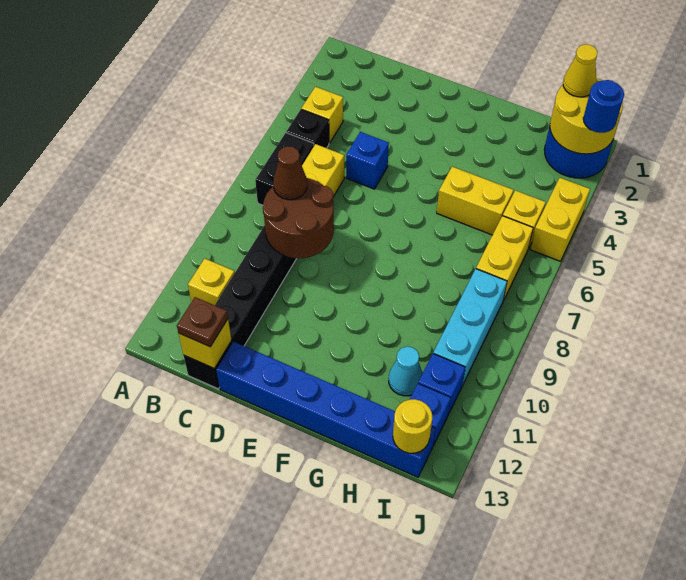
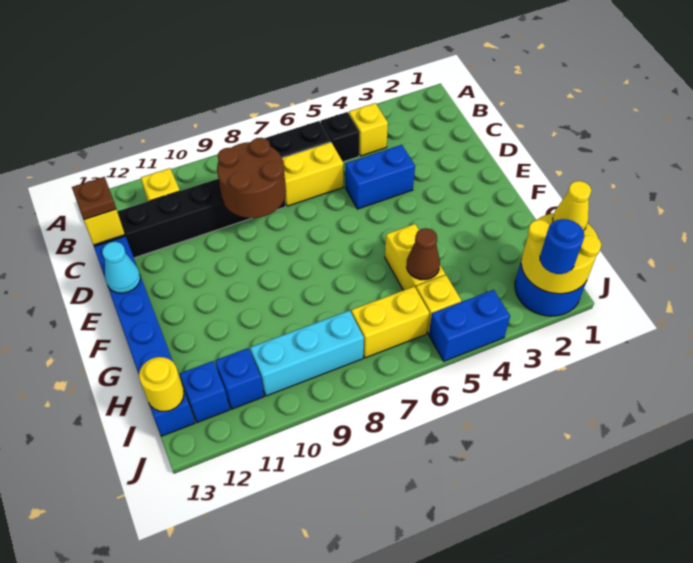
brown 1x1 cone [273,146,307,200] -> brown 1x1 cone moved to [407,228,440,280]
blue 1x1 brick [346,132,389,189] -> blue 1x2 brick [345,145,415,209]
cyan 1x1 cone [389,347,423,396] -> cyan 1x1 cone moved to [102,242,140,293]
yellow 1x2 brick [530,178,590,261] -> blue 1x2 brick [429,290,510,361]

